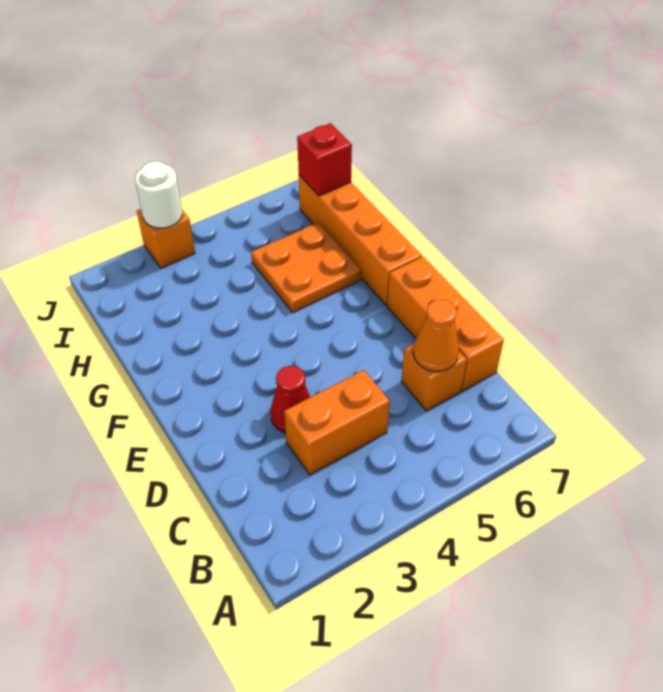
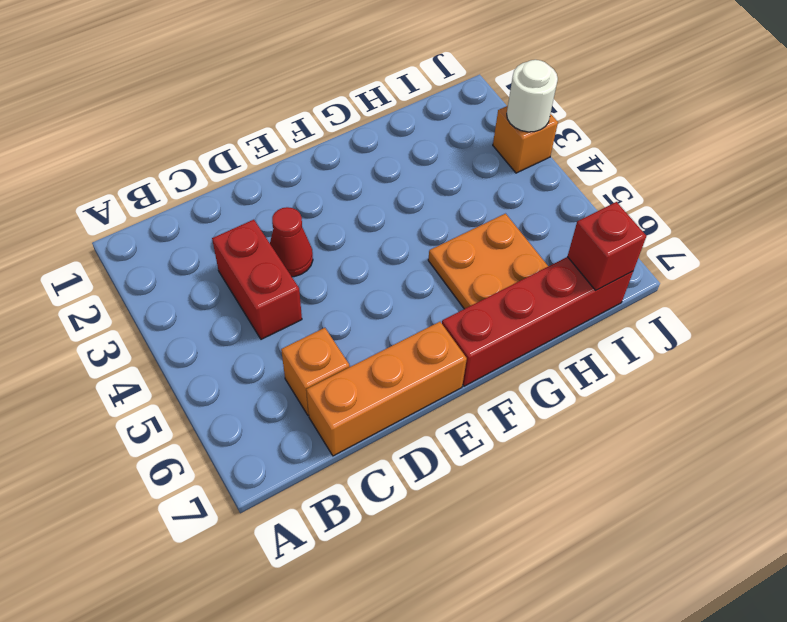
orange 1x2 brick [284,370,390,475] -> red 1x2 brick [212,220,302,339]
orange 1x1 cone [413,300,459,371] -> none
orange 1x4 brick [299,175,422,305] -> red 1x4 brick [442,257,633,386]

